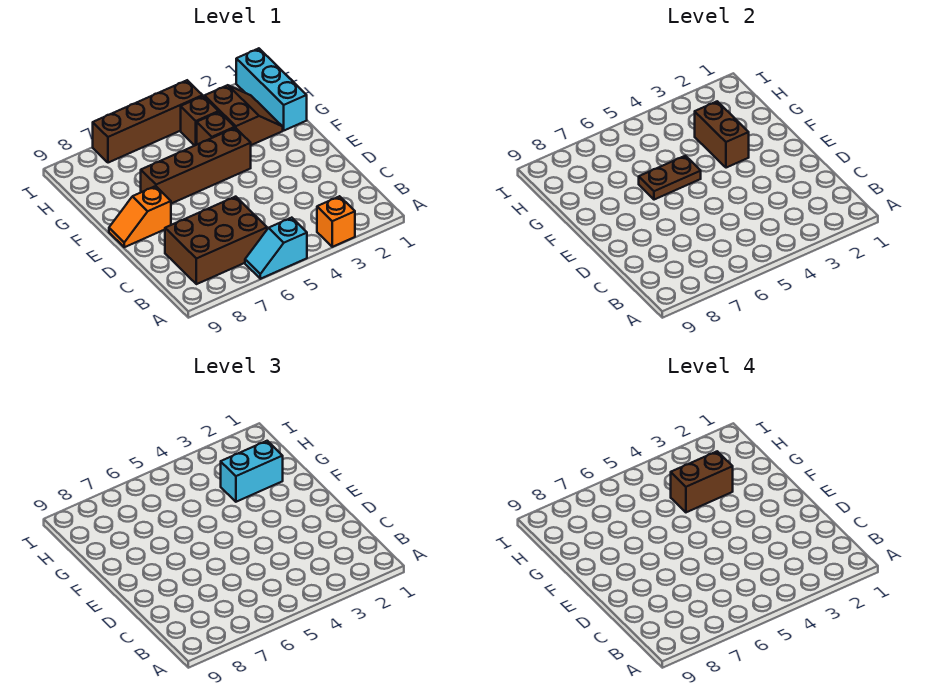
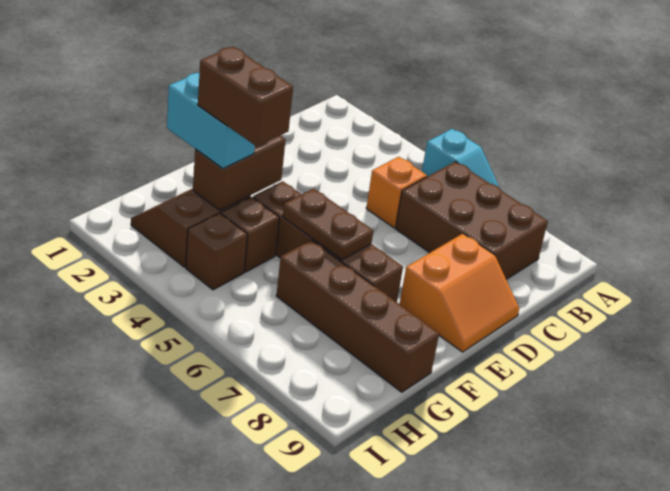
orange 1x1 brick [317,196,355,247] -> orange 1x1 brick moved to [366,157,427,228]
orange 1x2 slope [109,186,171,247] -> orange 2x2 slope [400,234,519,352]
cyan 1x3 brick [236,48,307,130] -> none
brown 1x4 brick [93,80,203,163] -> brown 1x4 brick moved to [276,240,439,392]

